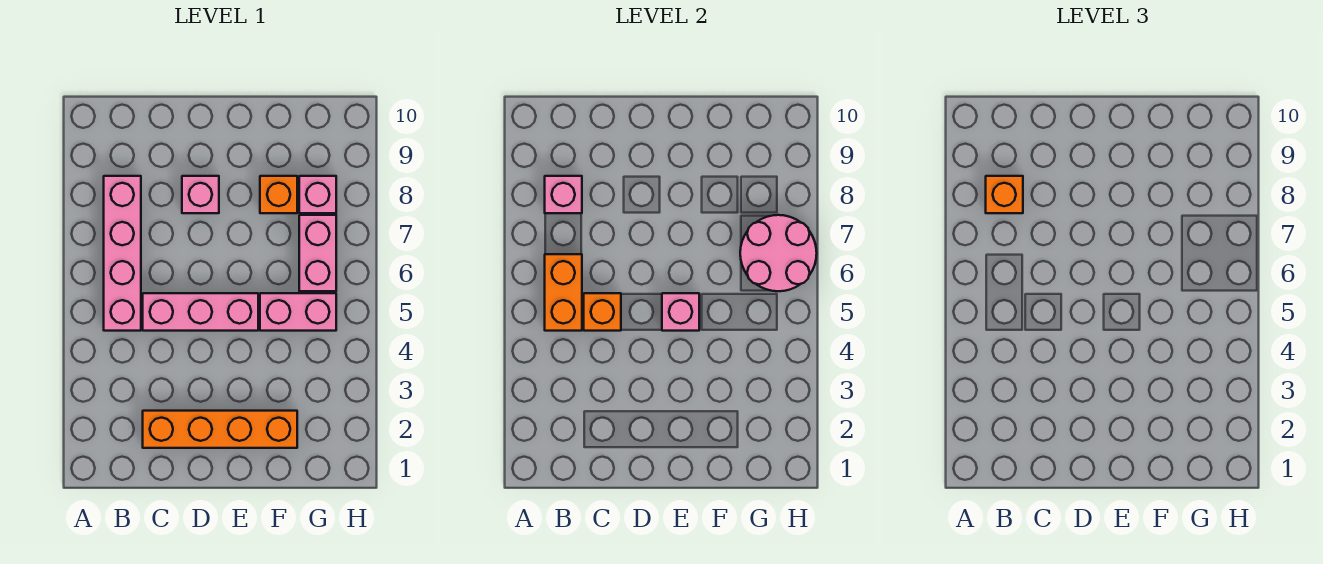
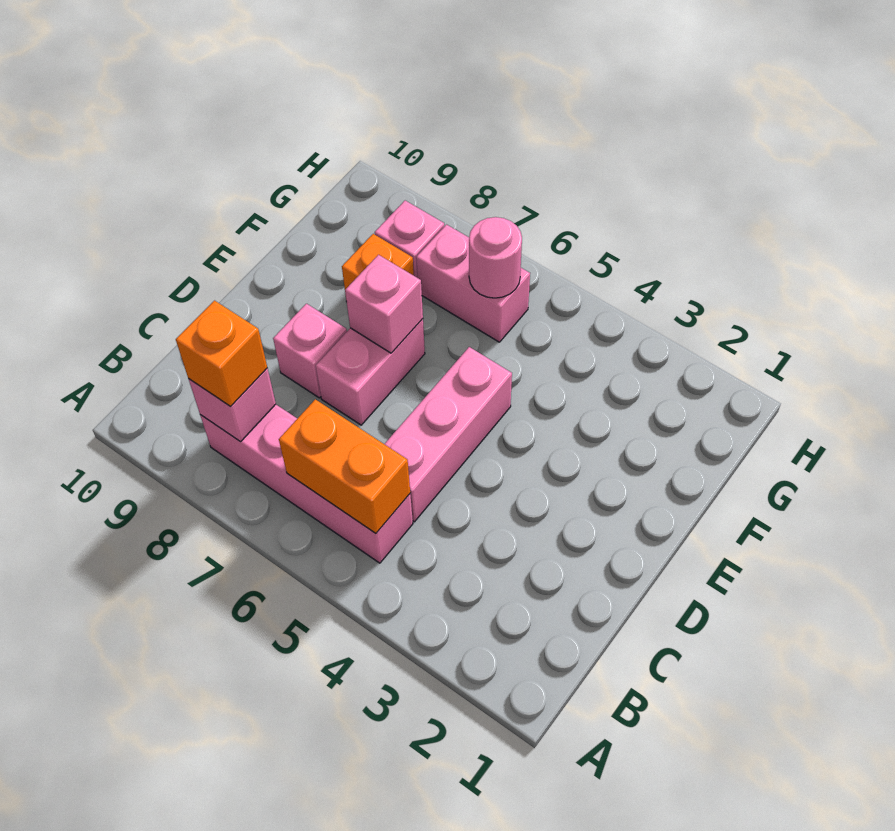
orange 1x4 brick [143,411,297,448] -> none
orange 1x1 brick [584,293,621,331] -> none
pink 1x1 brick [662,293,699,331] -> pink 1x1 brick moved to [345,255,423,353]
pink 1x2 brick [260,293,336,331] -> pink 1x2 brick moved to [316,319,425,425]
pink 2x2 round brick [740,215,817,291] -> pink 1x1 round brick [469,217,522,298]

